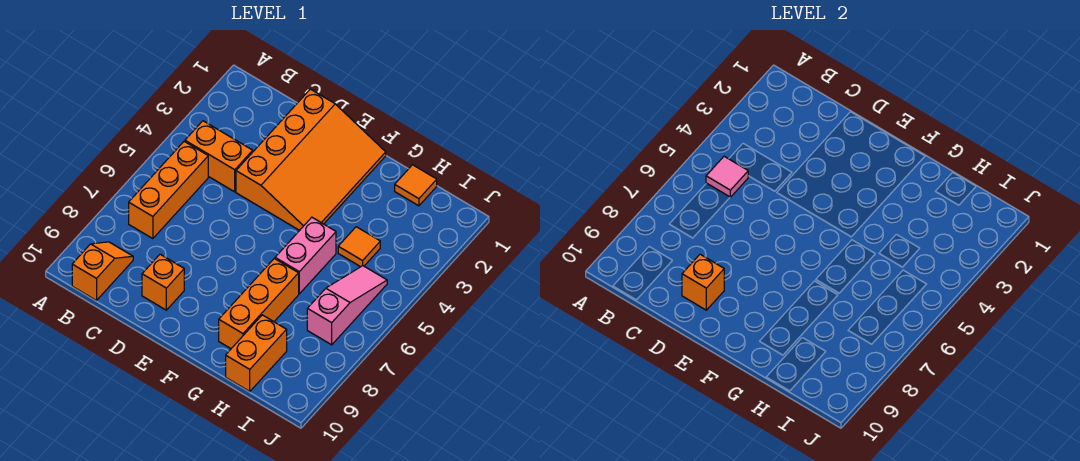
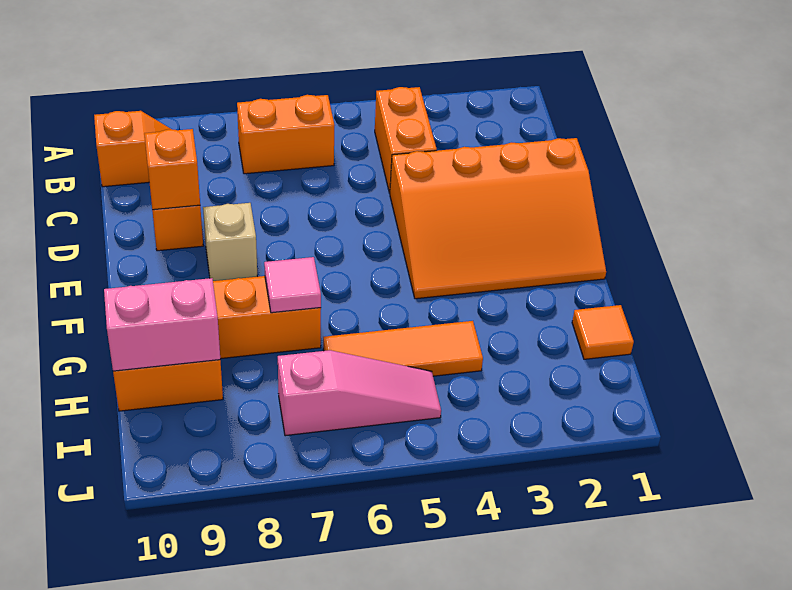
orange 1x3 brick [129,142,208,239] -> orange 1x2 brick [237,95,335,174]
pink 1x1 tile [706,156,748,197] -> pink 1x1 tile moved to [264,257,321,313]
none -> tan 1x1 brick [203,203,257,281]
pink 1x2 brick [275,217,336,294] -> pink 1x2 brick moved to [104,278,220,371]
orange 1x1 tile [338,227,380,267] -> orange 1x3 tile [323,321,483,376]

